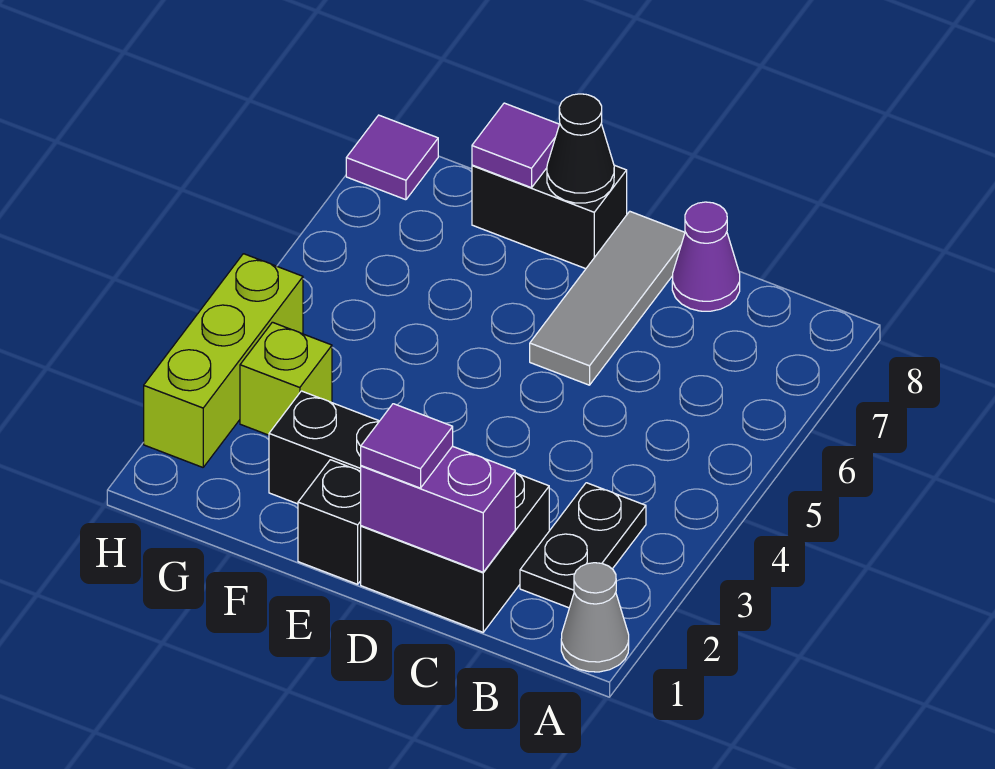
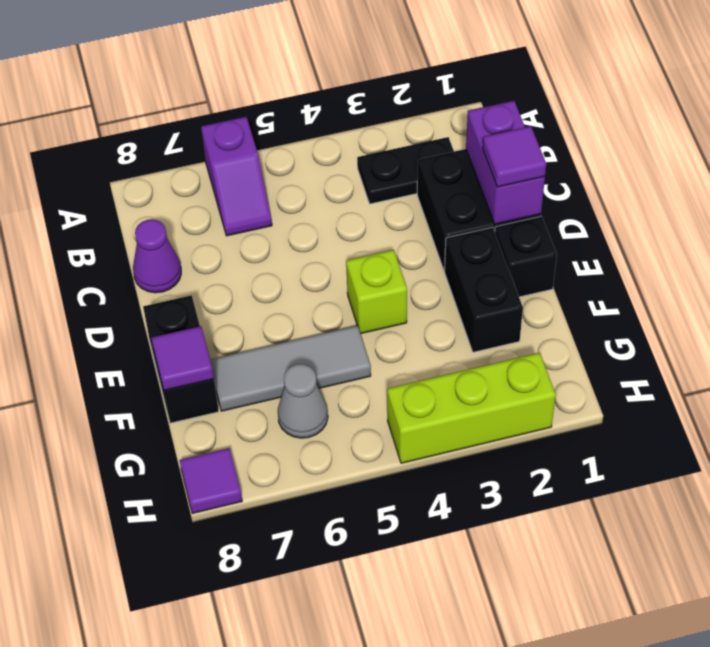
grey 1x1 cone [561,563,629,672] -> grey 1x1 cone moved to [278,364,328,438]
none -> purple 1x2 slope [201,117,272,236]
grey 1x3 tile [530,211,685,385] -> grey 1x3 tile moved to [210,326,371,411]
black 1x1 cone [547,94,614,203] -> none
lime 1x1 brick [240,322,332,435] -> lime 1x1 brick moved to [346,250,407,334]

